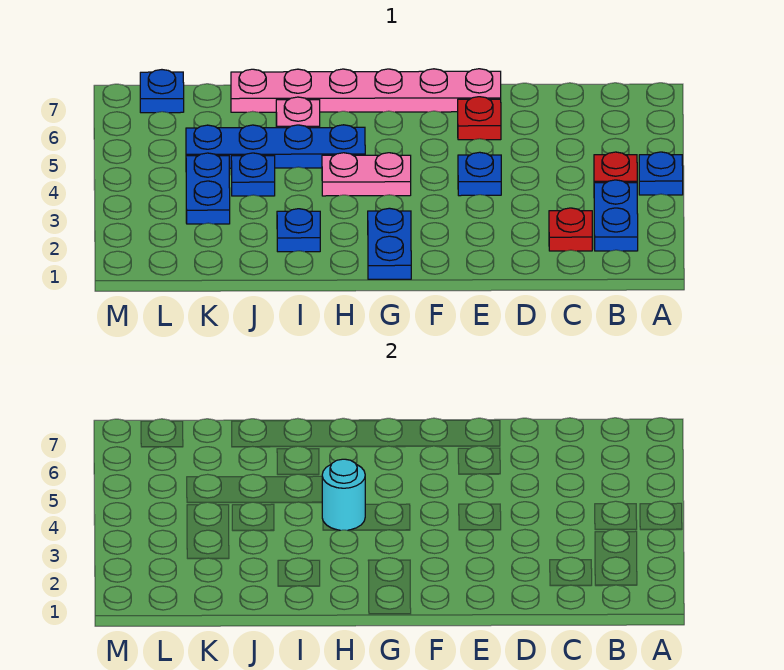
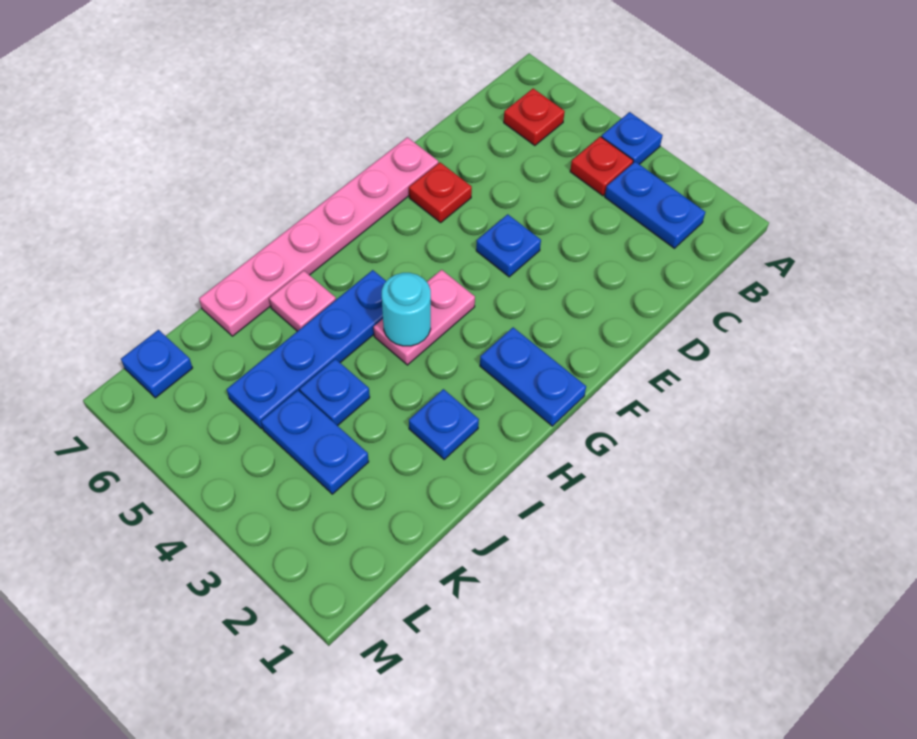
red 1x1 plate [549,208,592,251] -> red 1x1 plate moved to [504,89,565,146]

